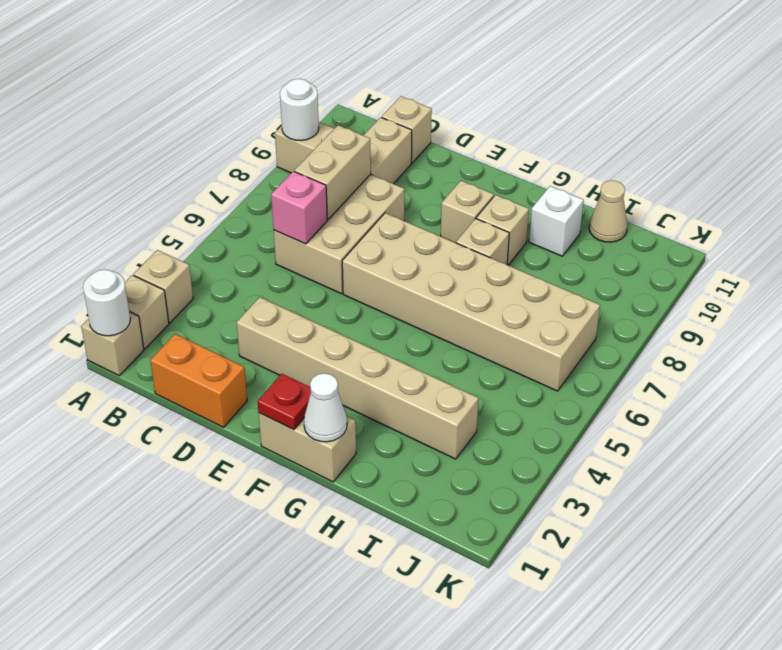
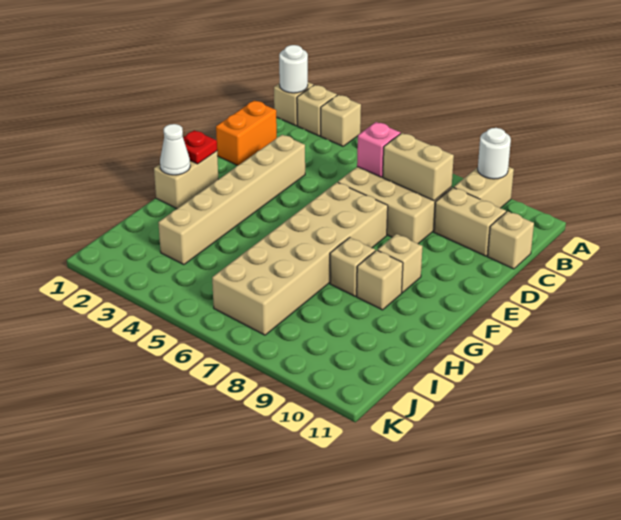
white 1x1 brick [529,186,584,256] -> none
tan 1x1 cone [589,180,627,242] -> none

